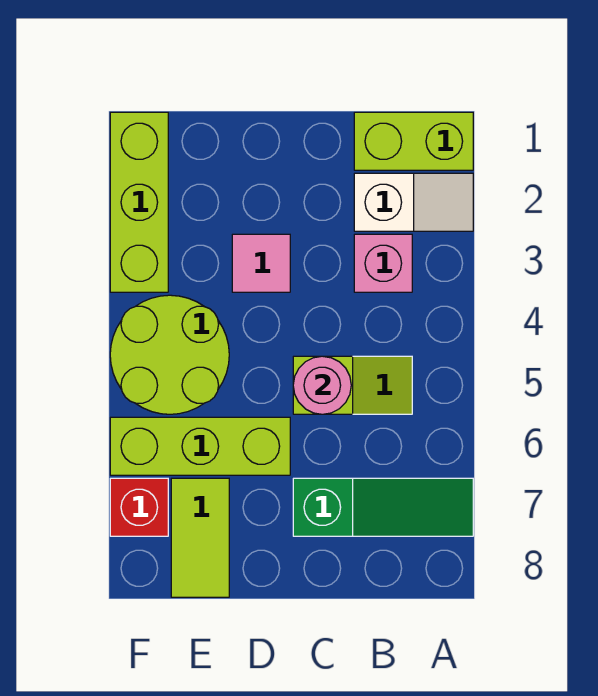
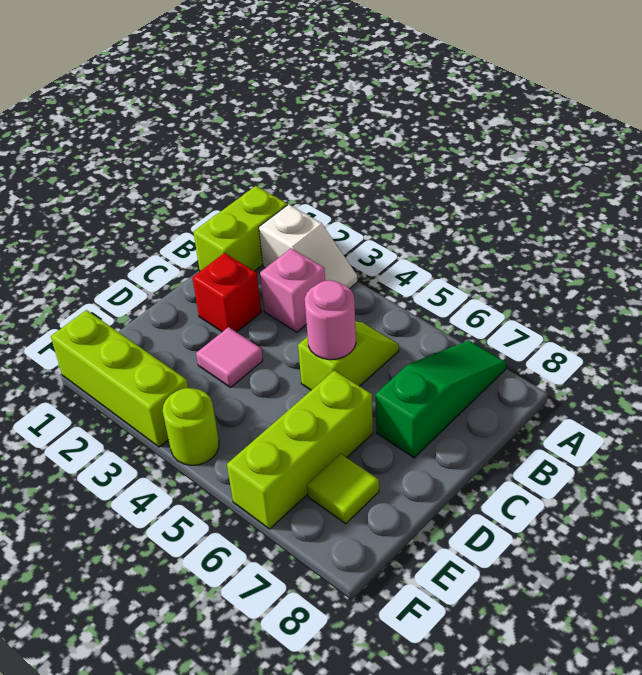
white 1x2 slope [354,173,473,231] -> white 1x2 slope turned to [259,204,357,289]
lime 2x2 round brick [110,295,229,414] -> lime 1x1 round brick [163,388,219,465]
lime 1x2 tile [171,478,229,597] -> lime 1x1 tile [307,454,379,524]
red 1x1 brick [110,478,168,536] -> red 1x1 brick moved to [192,253,261,332]

